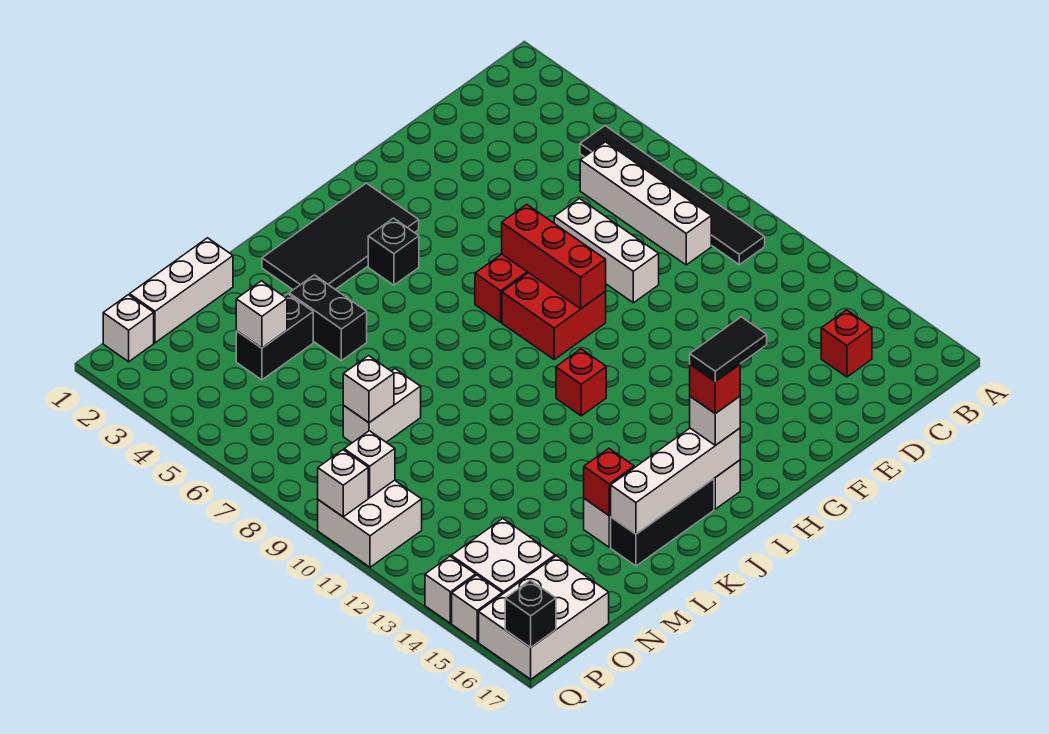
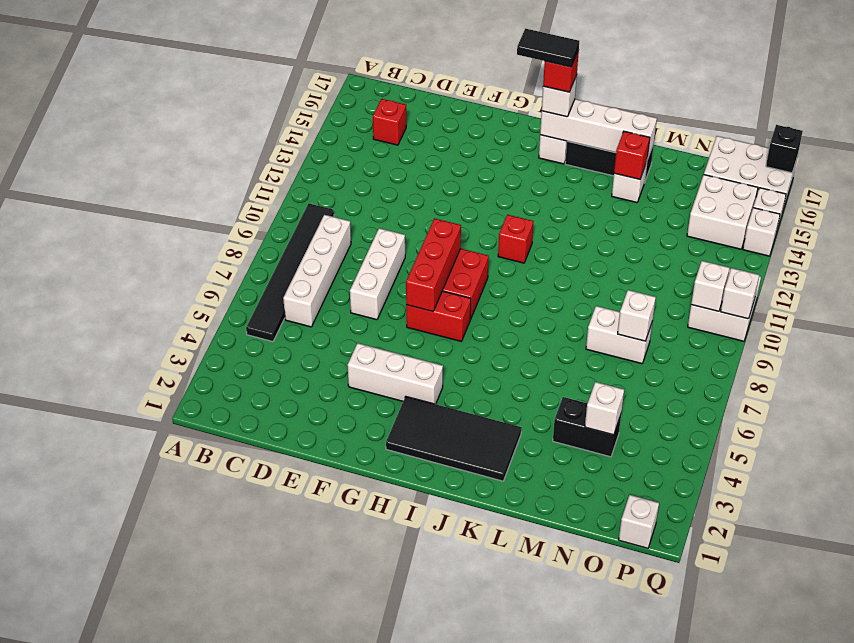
black 1x1 brick [368,218,419,285] -> none
black 1x2 brick [289,275,367,361] -> none
white 1x3 brick [130,238,233,343] -> white 1x3 brick moved to [348,343,443,404]

